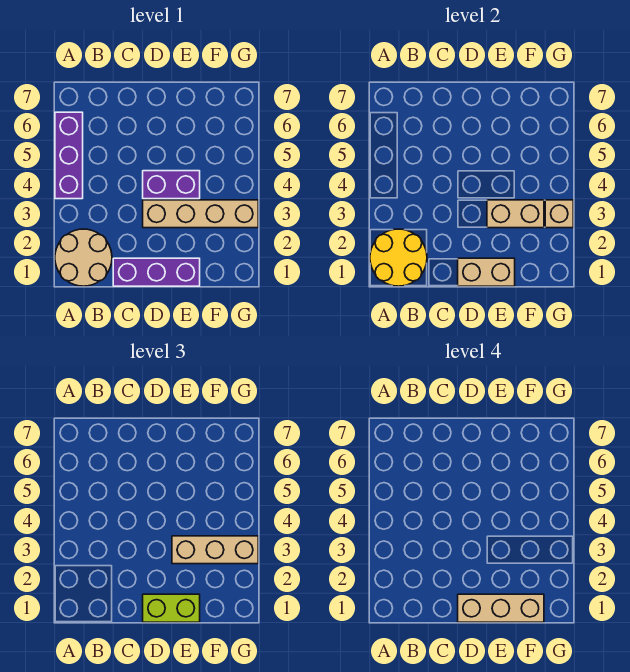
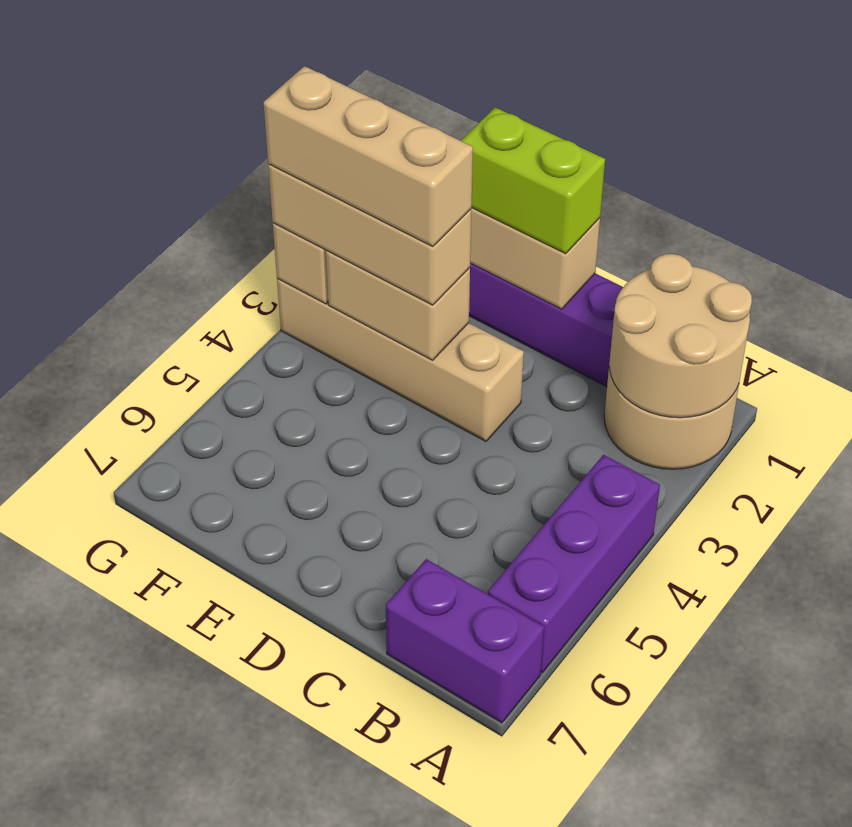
yellow 2x2 round brick [370,229,427,286] -> tan 2x2 round brick [609,254,752,418]
tan 1x3 brick [458,594,544,622] -> tan 1x3 brick moved to [263,66,473,247]
purple 1x2 brick [143,171,200,199] -> purple 1x2 brick moved to [386,559,544,723]

